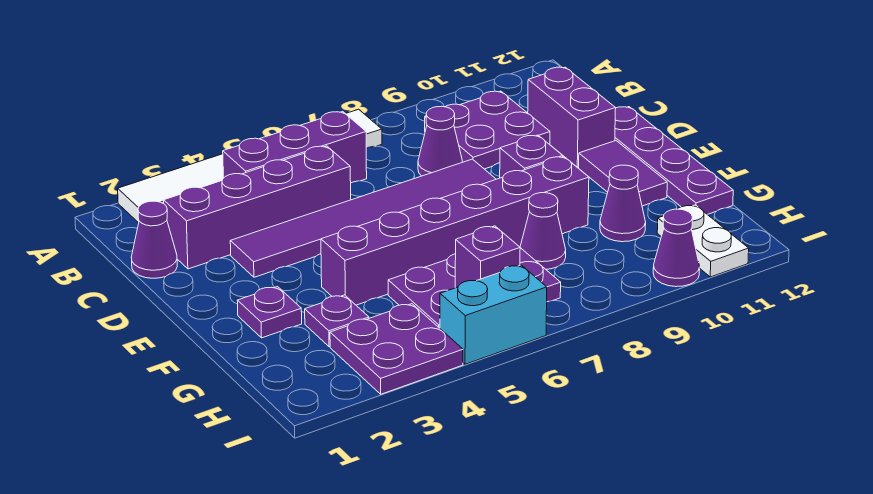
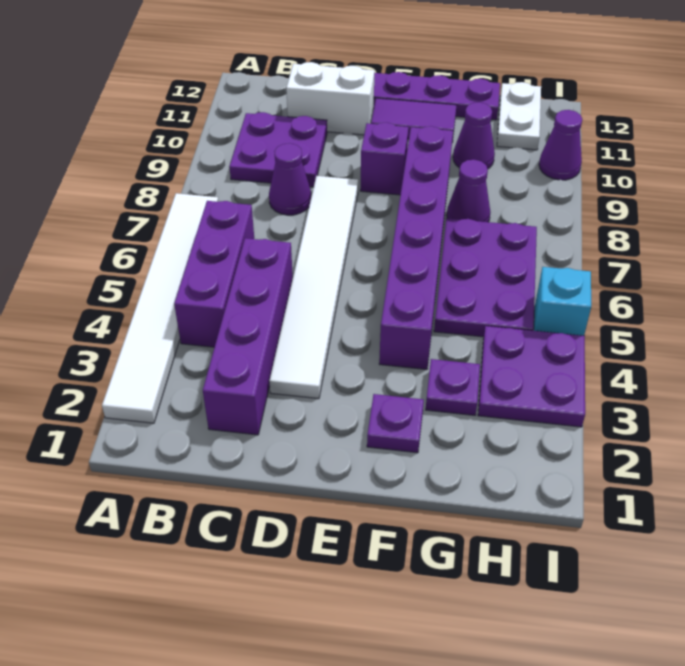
purple 1x1 cone [131,201,177,278] -> none
purple 1x2 brick [528,67,616,167] -> white 1x2 brick [286,62,375,135]
purple 1x6 tile [230,159,496,277] -> white 1x6 tile [269,176,358,399]
purple 1x1 brick [455,226,520,288] -> none
white 1x2 plate [657,205,749,277] -> white 1x2 plate turned to [497,82,541,150]
cyan 1x2 brick [440,265,547,364] -> cyan 1x1 brick [534,267,591,336]

